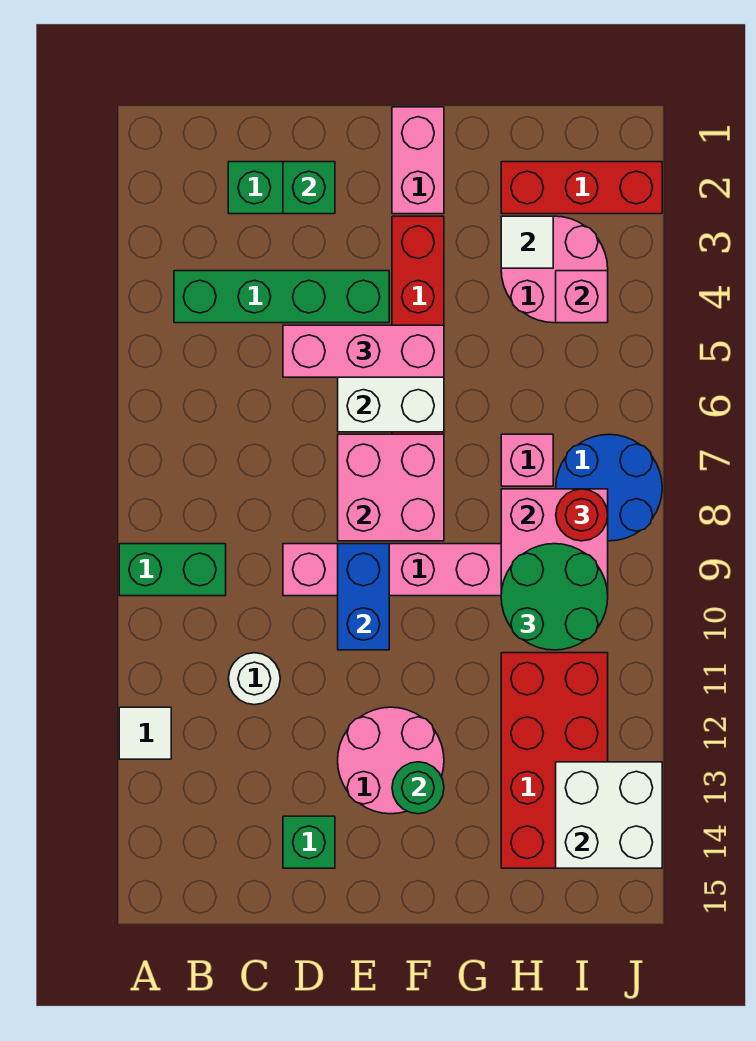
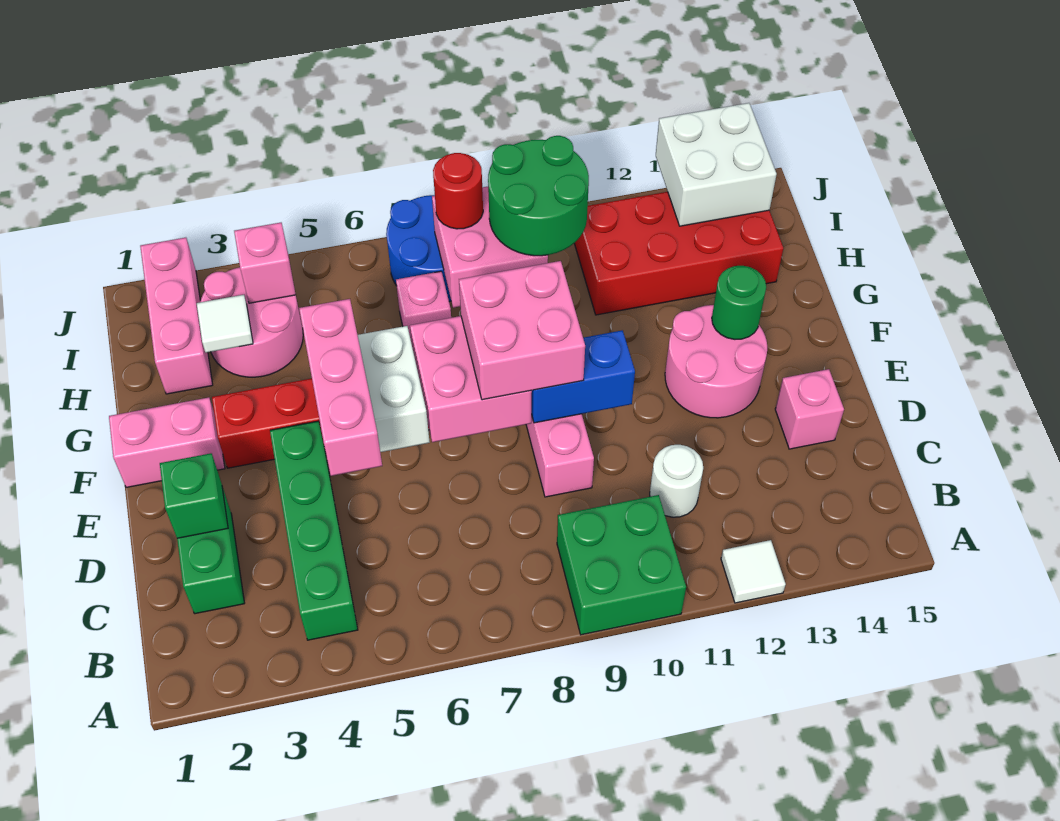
green 1x2 brick [119,544,226,596] -> green 2x2 brick [557,495,686,635]
green 1x1 brick [283,816,335,868] -> pink 1x1 brick [775,369,844,449]
none -> pink 2x2 brick [459,261,585,400]
red 1x3 brick [501,162,662,214] -> pink 1x3 brick [140,238,213,394]

